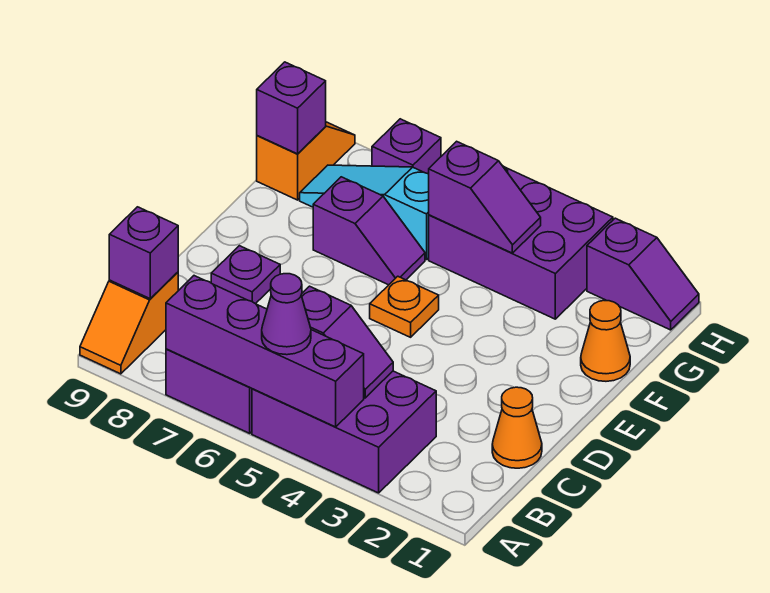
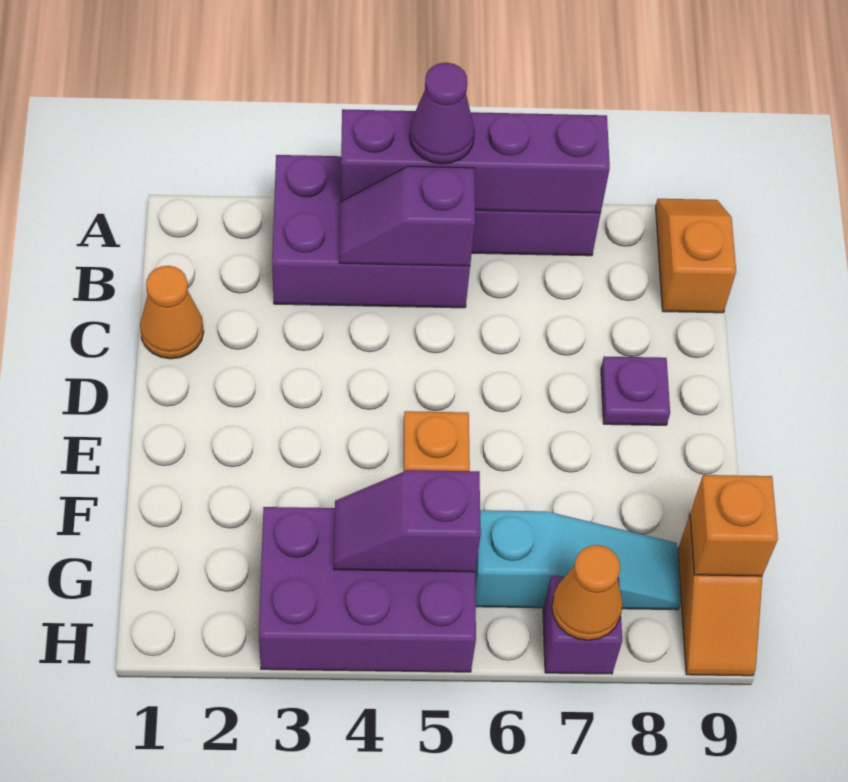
purple 1x1 brick [109,207,178,299] -> none
orange 1x1 cone [581,301,630,381] -> orange 1x1 cone moved to [552,545,623,640]
purple 1x2 slope [313,177,425,285] -> none
purple 1x1 brick [257,62,326,154] -> orange 1x1 brick [690,475,778,576]
purple 1x2 slope [587,218,699,330] -> none

